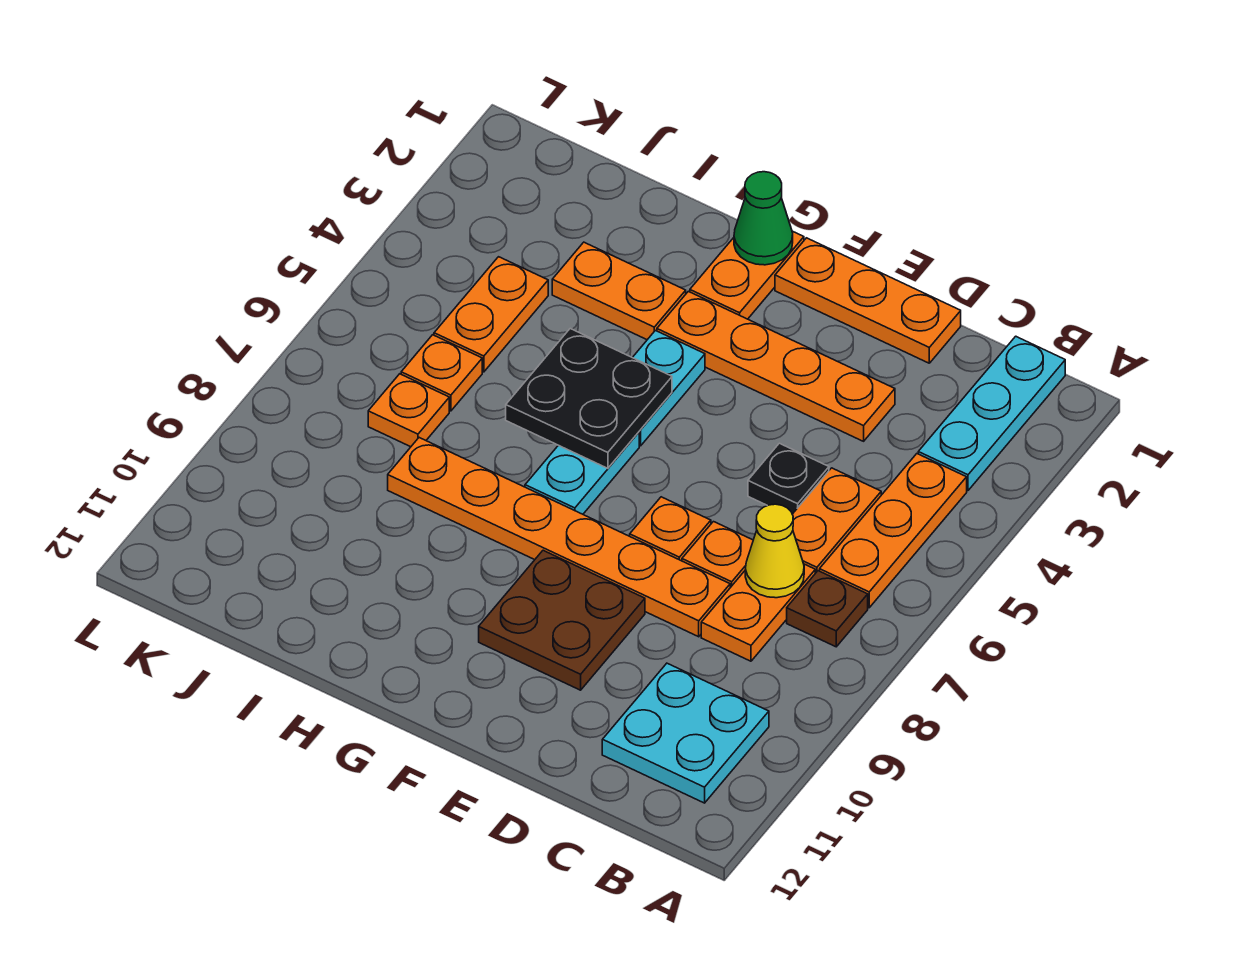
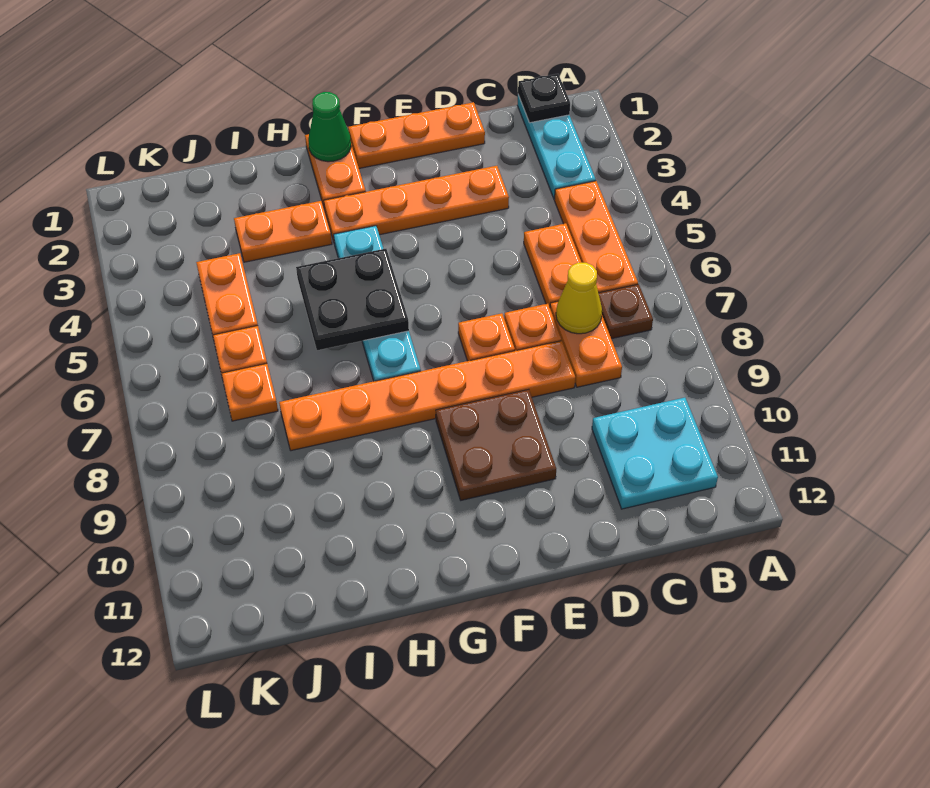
black 1x1 plate [748,443,829,514] -> black 1x1 plate moved to [518,74,570,123]

